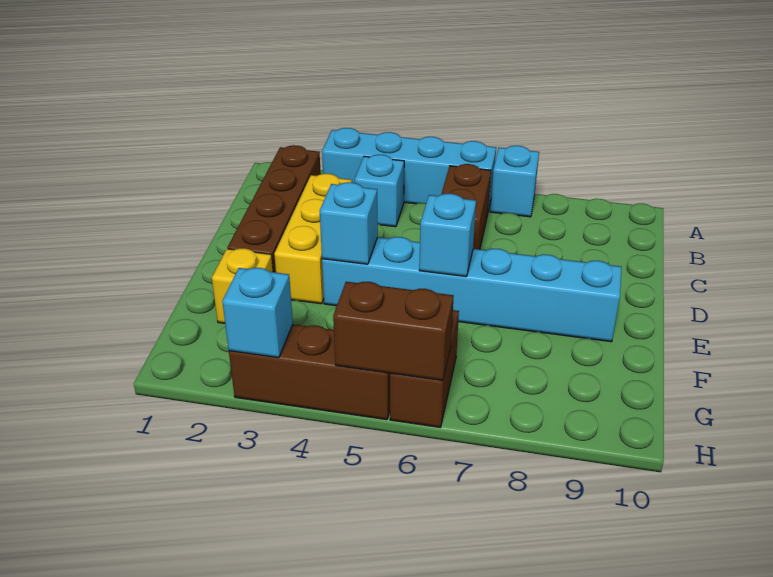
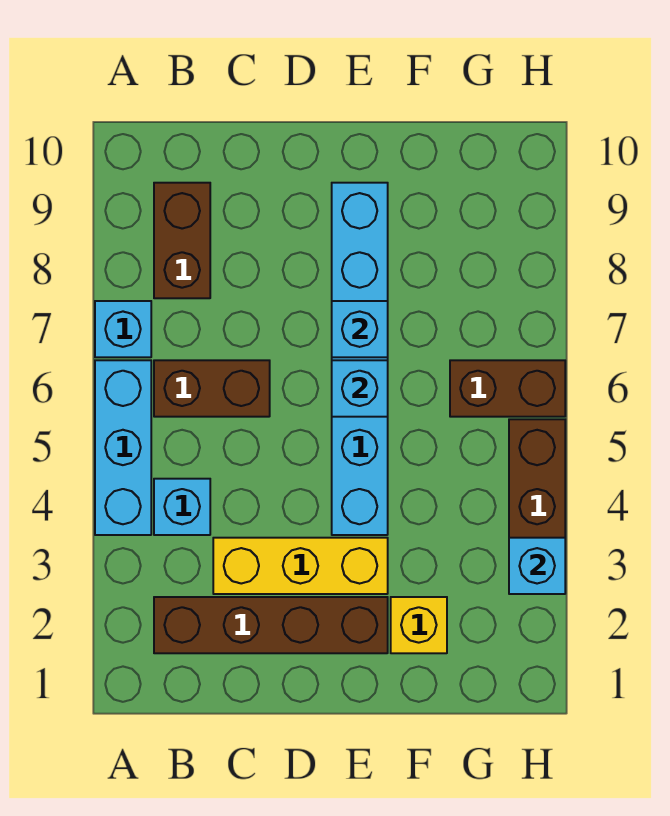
cyan 1x4 brick [322,128,496,210] -> cyan 1x3 brick [95,360,151,535]
cyan 1x1 brick [320,182,378,264] -> cyan 1x1 brick moved to [332,301,388,357]
brown 1x2 brick [333,282,454,381] -> brown 1x2 brick moved to [154,183,210,298]

